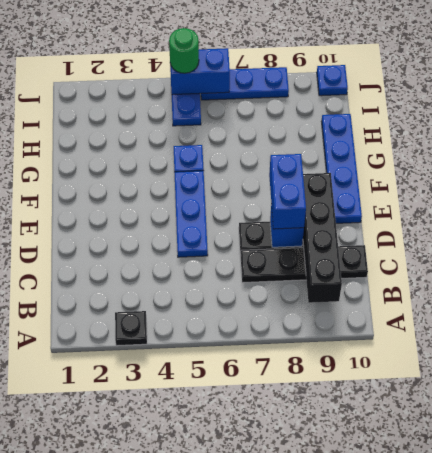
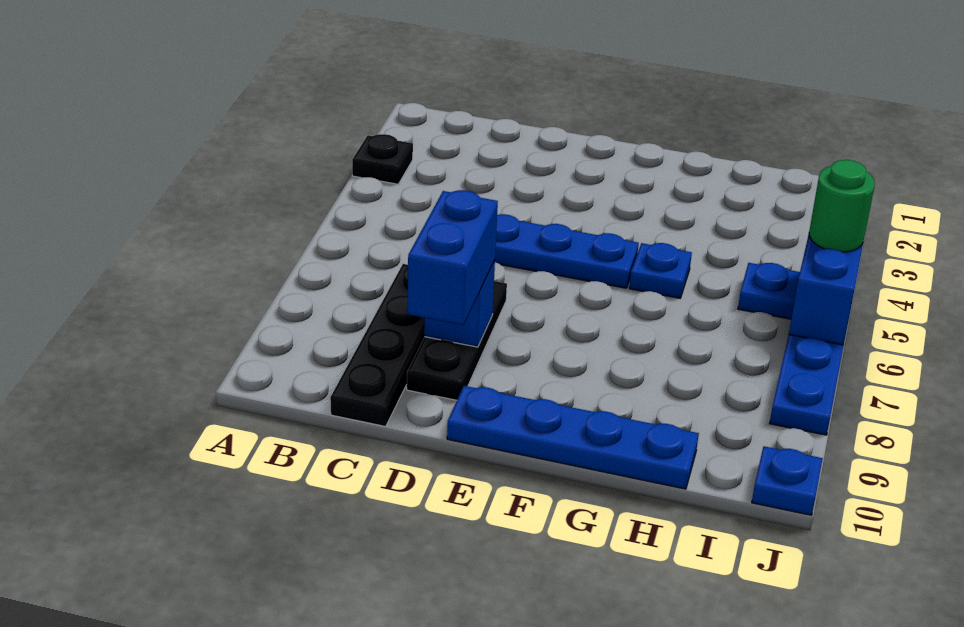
black 1x4 brick [303,173,342,303] -> none
blue 1x2 brick [269,154,306,229] -> blue 1x2 brick turned to [408,190,498,325]

